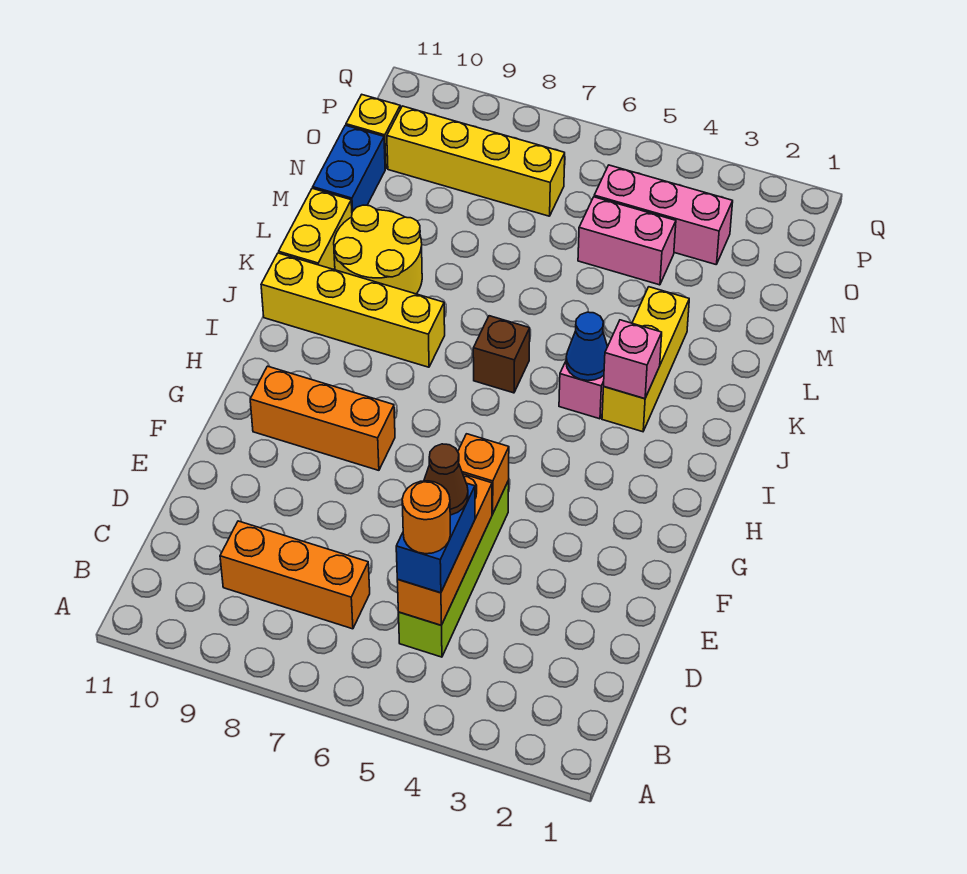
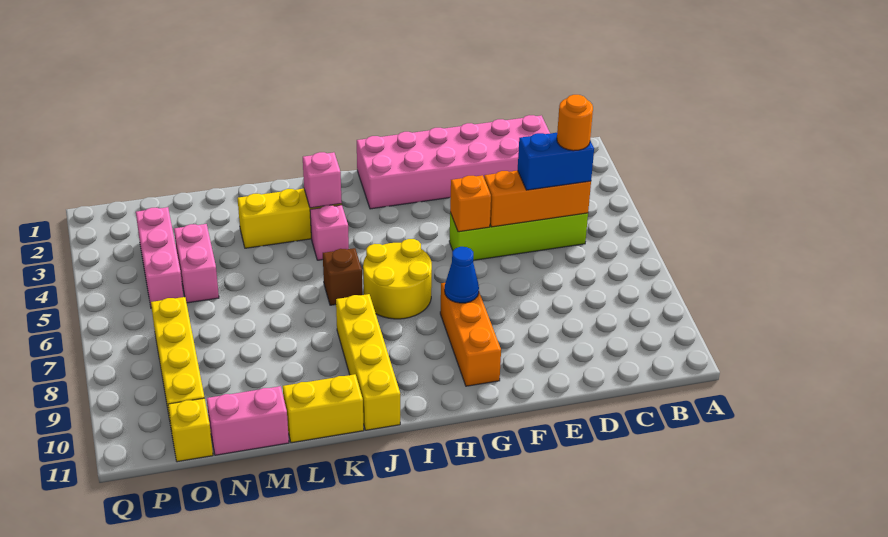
none -> pink 2x6 brick [357,115,550,209]
orange 1x3 brick [220,521,370,629] -> none
brown 1x1 cone [424,444,468,515] -> none
blue 1x1 cone [566,312,608,381] -> blue 1x1 cone moved to [445,247,479,303]
yellow 2x2 round brick [334,205,422,294] -> yellow 2x2 round brick moved to [363,239,432,319]
blue 1x2 brick [313,125,385,212] -> pink 1x2 brick [207,386,289,455]

